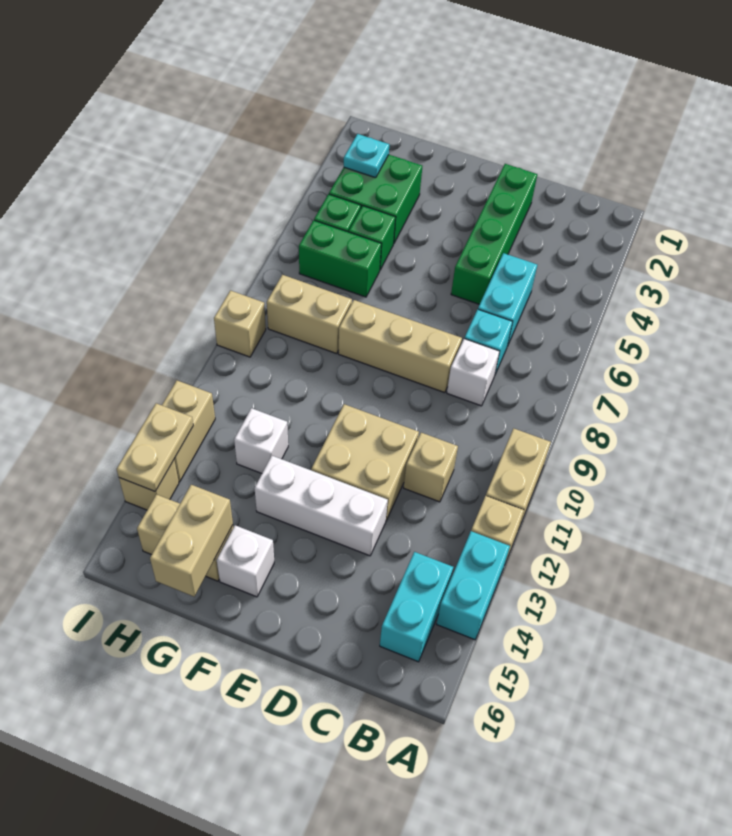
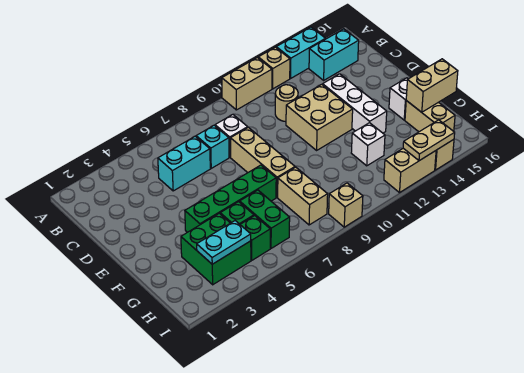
tan 1x1 brick [404,433,458,502] -> tan 1x1 round brick [275,85,298,122]
green 1x4 brick [451,164,537,304] -> green 1x4 brick moved to [185,165,276,232]
cyan 1x1 plate [344,134,389,178] -> cyan 1x2 plate [197,221,251,264]

